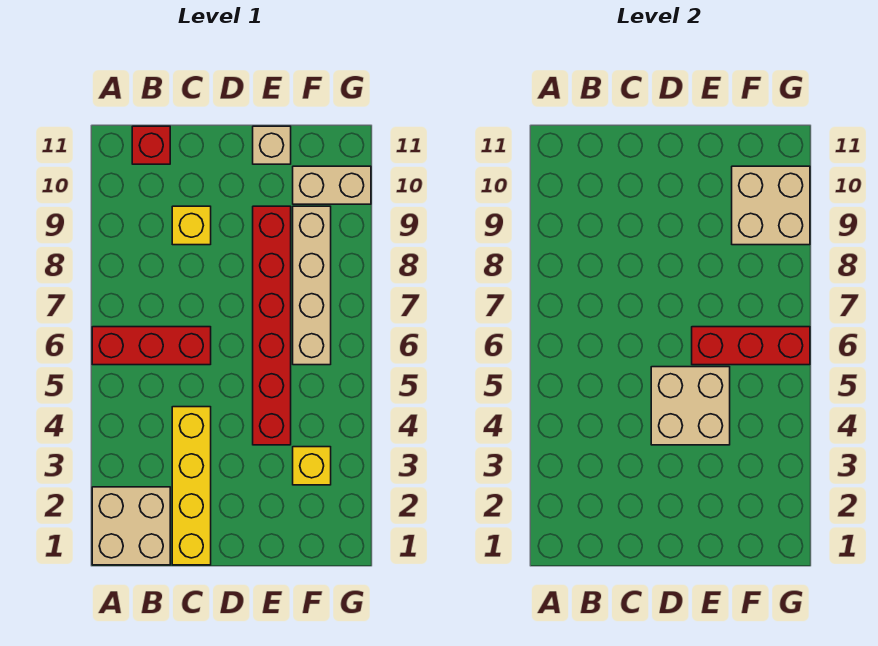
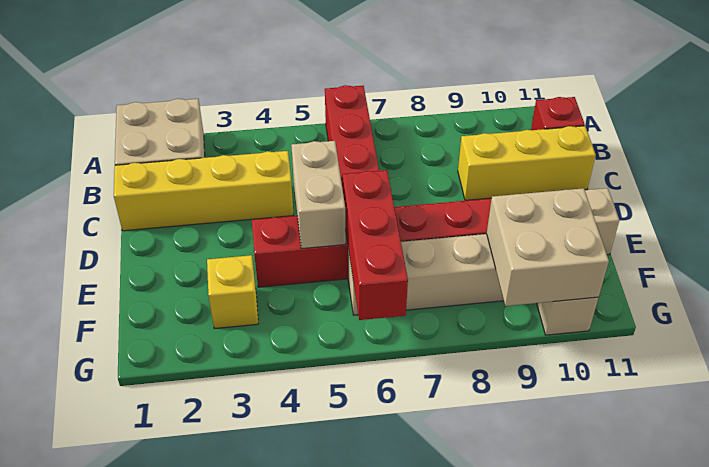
yellow 1x1 brick [172,206,211,245] -> yellow 1x3 brick [458,126,596,200]
tan 2x2 brick [651,367,730,445] -> tan 1x2 brick [291,141,346,249]

